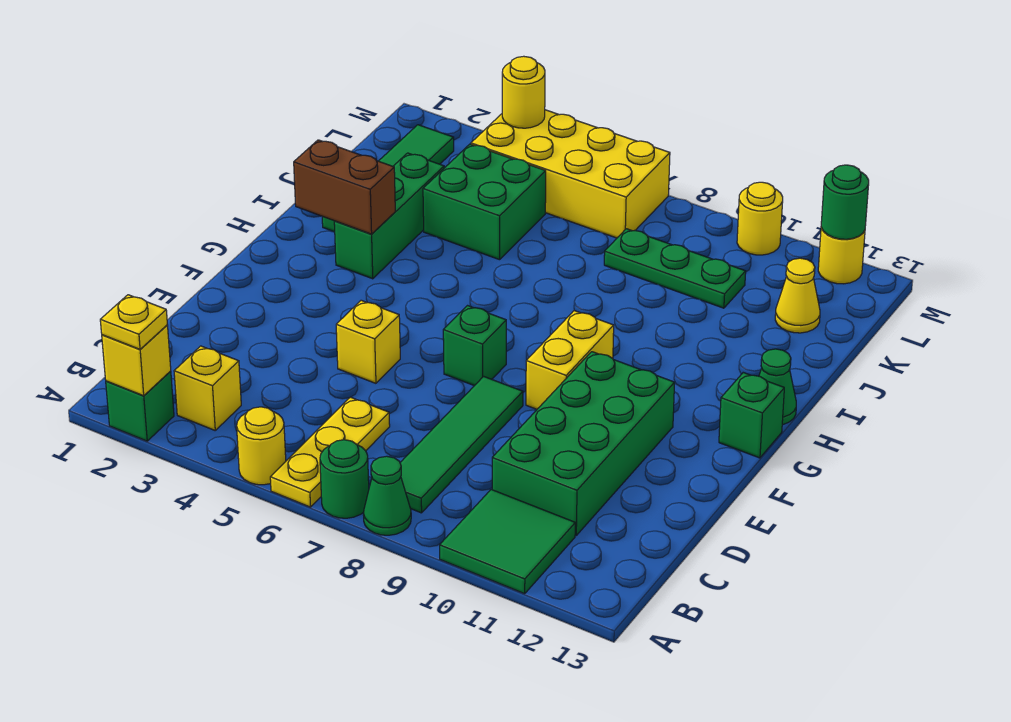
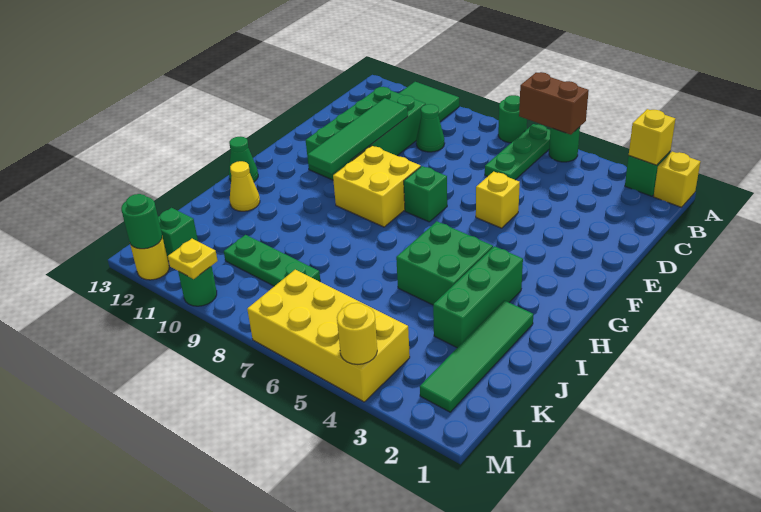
yellow 1x1 plate [100,295,167,349] -> yellow 1x1 plate moved to [168,239,218,279]
yellow 1x1 round brick [237,407,286,485] -> green 1x1 round brick [549,127,580,162]
yellow 1x3 plate [270,397,390,507] -> green 1x3 plate [485,124,550,180]
green 1x1 cone [363,456,411,535] -> green 1x1 cone moved to [416,104,445,152]
yellow 1x1 brick [174,346,241,430] -> yellow 1x1 brick moved to [654,152,700,207]
green 1x4 tile [400,376,523,513] -> green 1x4 tile moved to [308,98,408,174]
yellow 1x2 brick [526,311,614,409] -> yellow 2x2 brick [333,146,421,227]
green 1x1 brick [719,373,784,458] -> green 1x1 brick moved to [158,208,198,261]
brown 1x2 brick [294,140,395,234] -> brown 1x2 brick moved to [519,72,589,135]
green 2x2 brick [423,144,546,260] -> green 2x2 brick moved to [396,221,493,305]
yellow 1x1 cone [775,258,820,333] -> yellow 1x1 cone moved to [230,161,260,211]
yellow 1x1 round brick [737,182,783,255] -> green 1x1 round brick [178,266,217,306]

